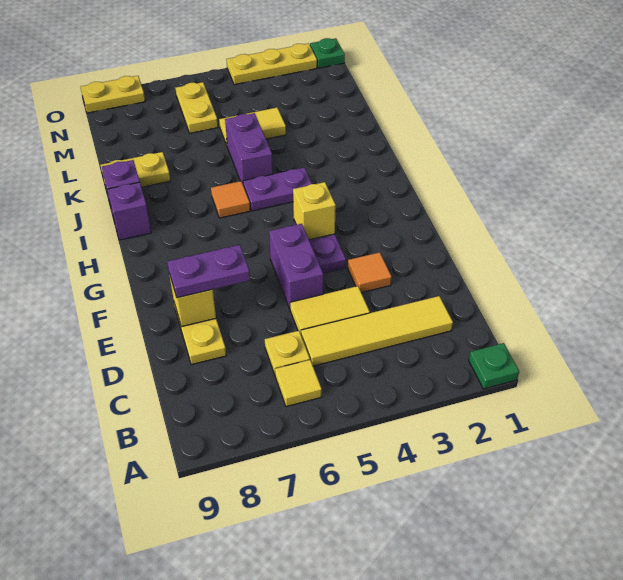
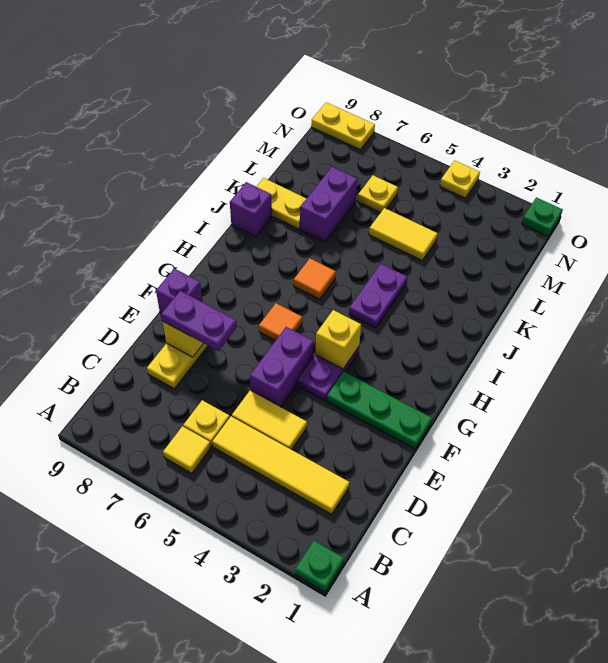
orange 1x1 tile [348,252,392,293] -> orange 1x1 tile moved to [259,303,302,341]
none -> green 1x3 plate [327,372,432,449]
purple 1x2 plate [243,168,312,211] -> purple 1x2 plate turned to [349,264,407,328]
purple 1x1 brick [107,182,151,240] -> purple 1x1 brick moved to [156,268,202,313]
purple 1x2 brick [225,113,273,184] -> purple 1x2 brick moved to [300,167,357,242]
yellow 1x2 plate [175,82,218,133] -> yellow 1x1 plate [358,175,398,213]
yellow 1x3 plate [226,44,317,85] -> yellow 1x1 plate [440,161,480,198]

